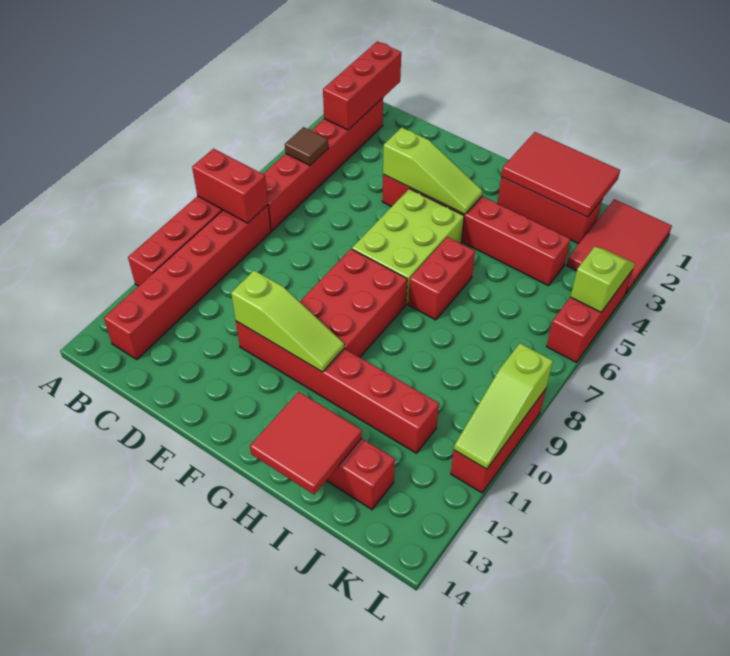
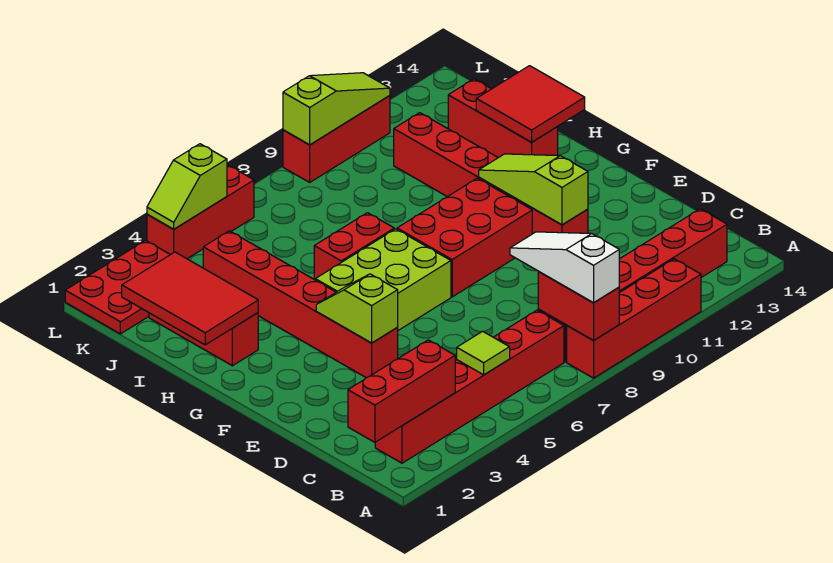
none -> white 1x3 slope [510,232,619,303]
brown 1x1 tile [285,127,328,165] -> lime 1x1 tile [457,331,510,375]
lime 1x3 slope [383,127,482,214] -> lime 1x2 slope [316,274,398,343]
red 2x3 tile [566,199,672,295] -> red 2x3 plate [65,240,170,334]

